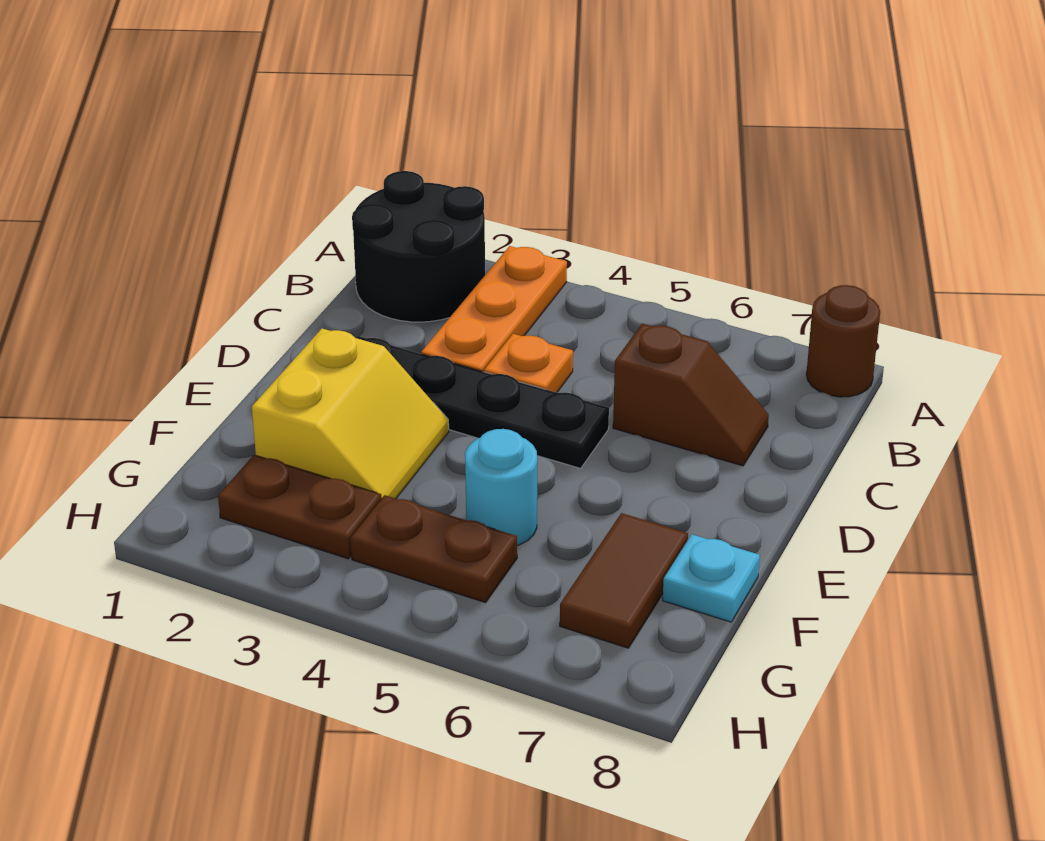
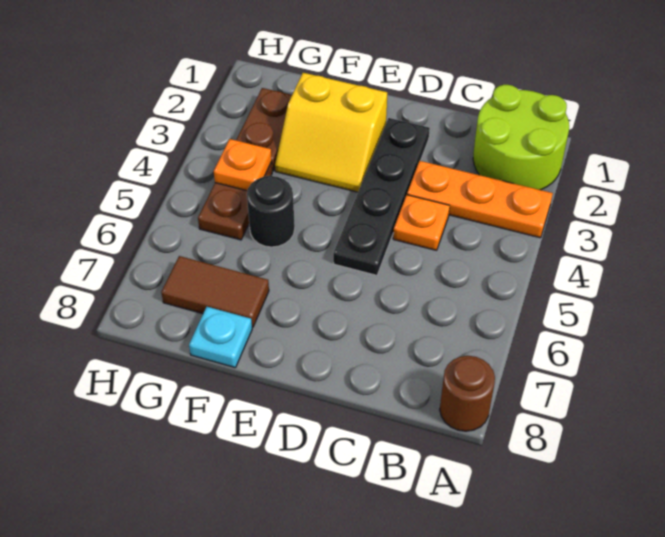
black 2x2 round brick [352,171,485,322] -> lime 2x2 round brick [473,85,569,190]
brown 1x2 slope [613,324,769,466] -> none
cyan 1x1 round brick [465,429,537,546] -> black 1x1 round brick [247,176,295,247]
none -> orange 1x1 plate [214,139,272,191]

